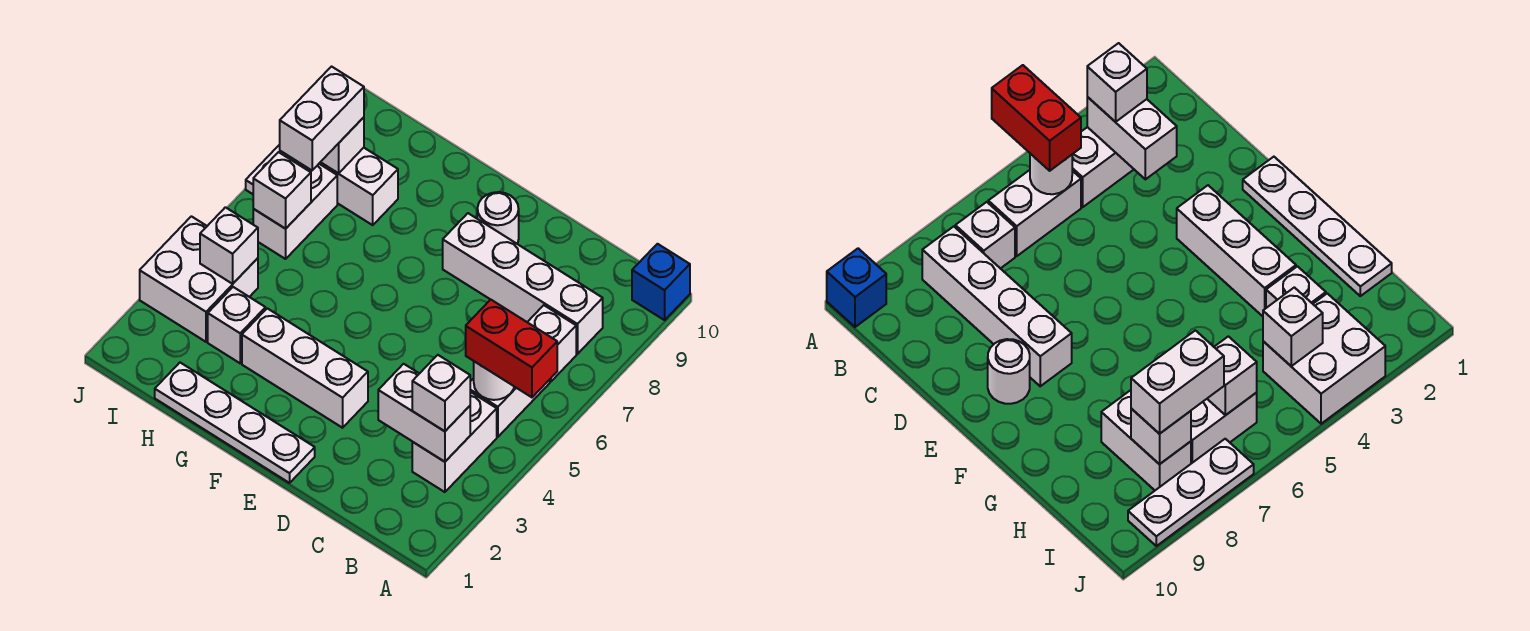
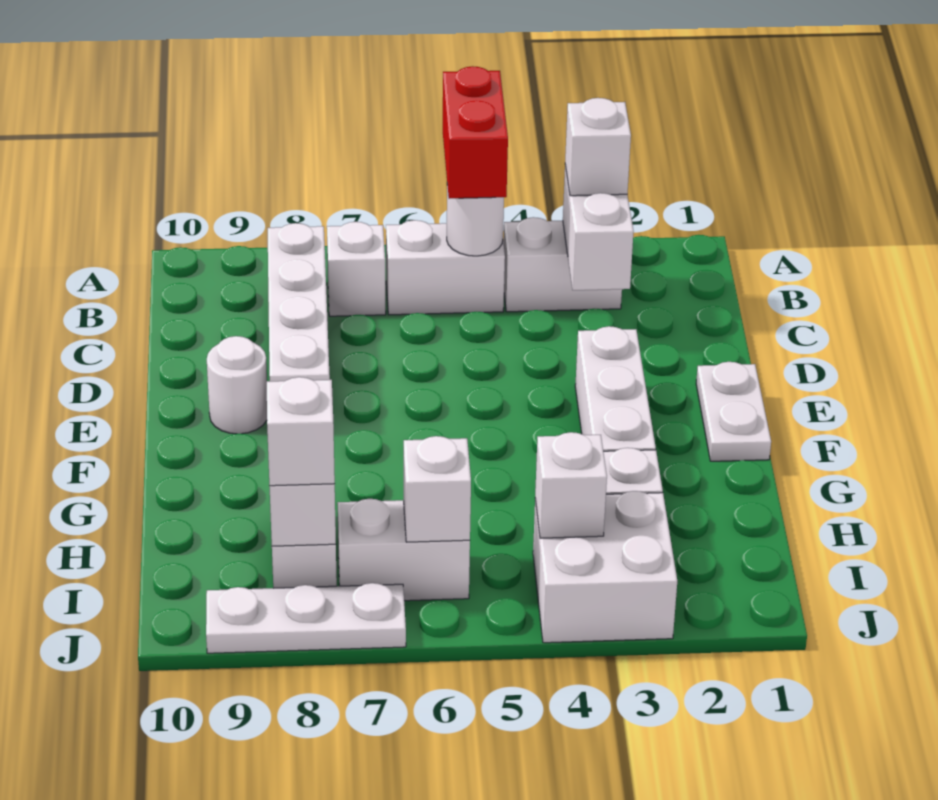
blue 1x1 brick [632,244,690,320] -> none
white 1x4 plate [155,363,315,483] -> white 1x2 plate [696,362,771,461]
white 1x2 brick [280,67,364,170] -> white 1x1 brick [267,377,335,486]

